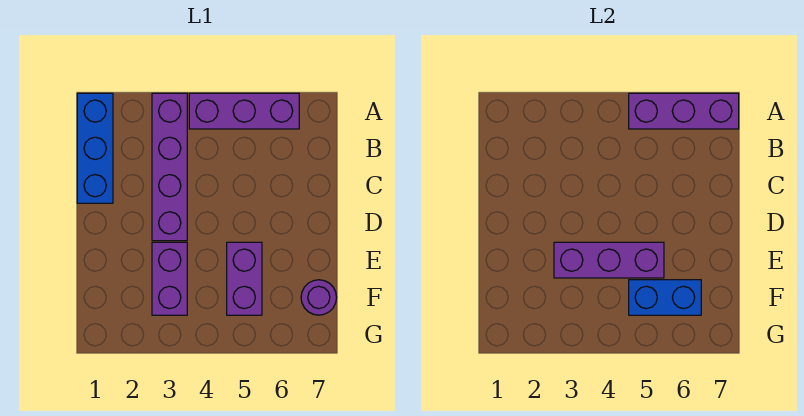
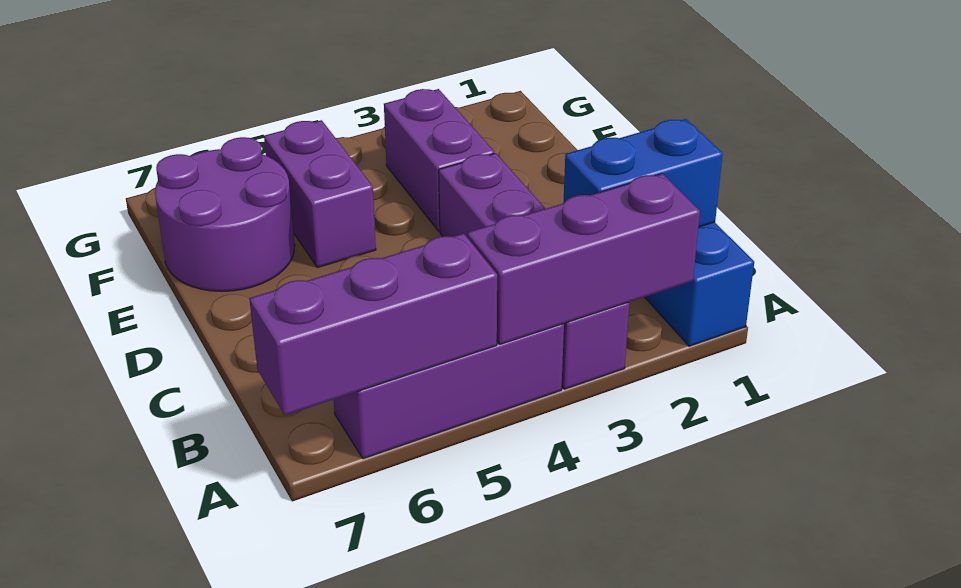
purple 1x3 brick [554,242,664,278] -> purple 1x3 brick moved to [467,174,700,344]
blue 1x2 brick [629,280,701,315] -> blue 1x2 brick moved to [563,119,723,227]
purple 1x1 round brick [301,280,337,315] -> purple 2x2 round brick [155,137,295,292]

